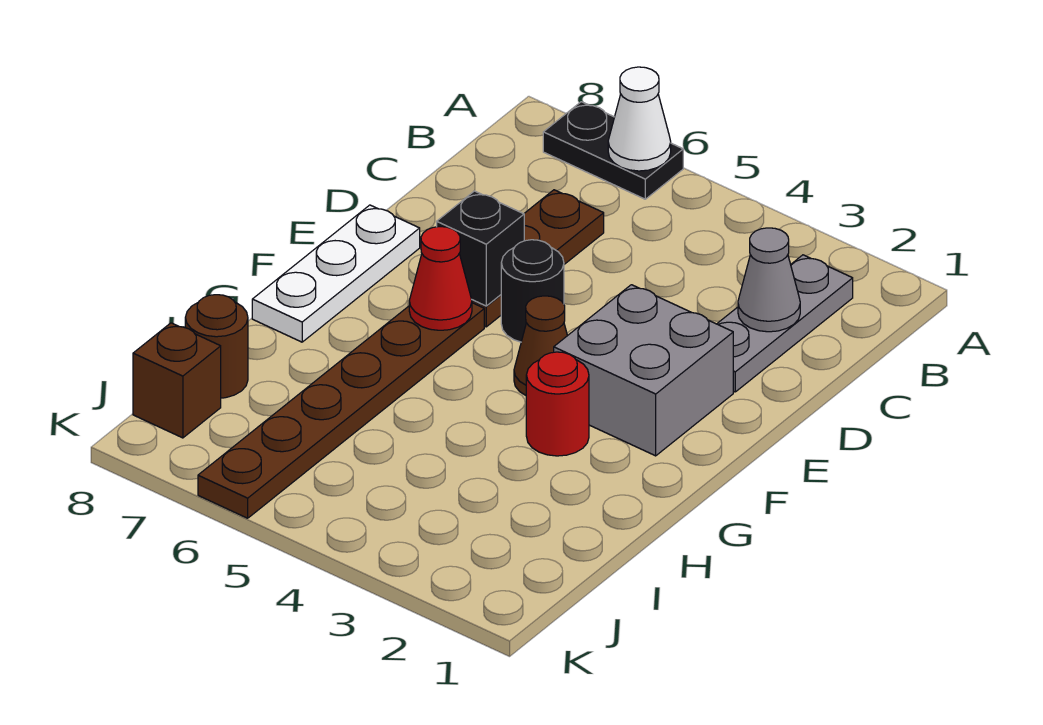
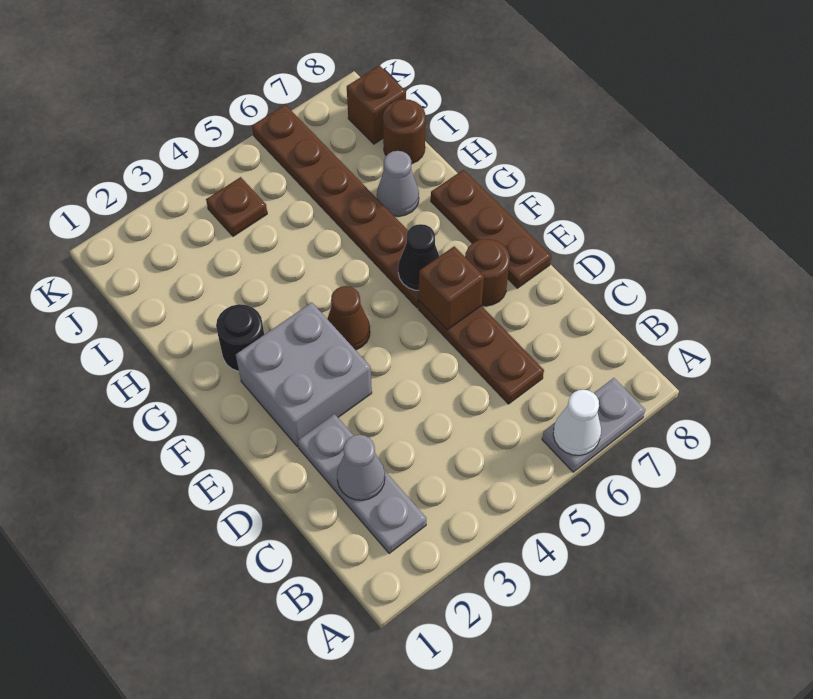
black 1x2 plate [543,102,683,199] -> grey 1x2 plate [542,378,645,472]
black 1x1 round brick [501,240,564,342] -> black 1x1 round brick moved to [216,304,264,371]
black 1x1 brick [437,191,524,306] -> brown 1x1 brick [419,246,484,330]
none -> brown 1x1 round brick [465,239,510,306]
white 1x3 plate [252,205,420,342] -> brown 1x3 plate [431,170,551,288]
red 1x1 cone [409,227,472,330] -> black 1x1 cone [398,224,439,290]
red 1x1 round brick [526,352,589,456] -> none
none -> grey 1x1 cone [377,151,419,216]
none -> brown 1x1 plate [206,177,267,236]

